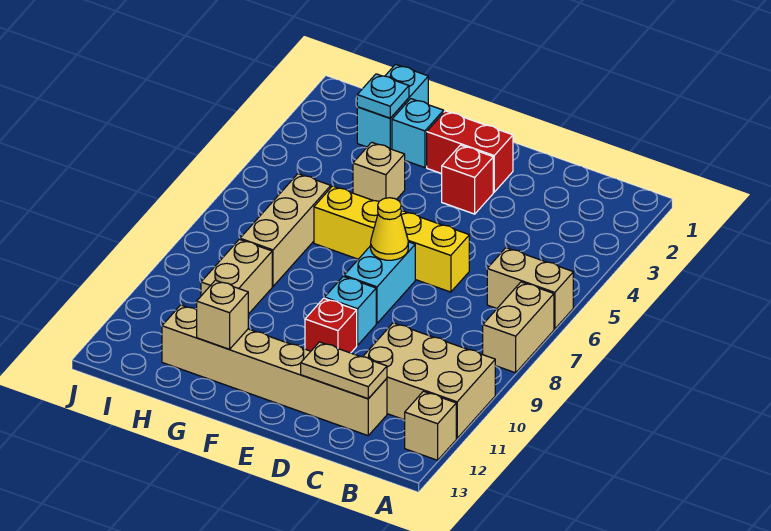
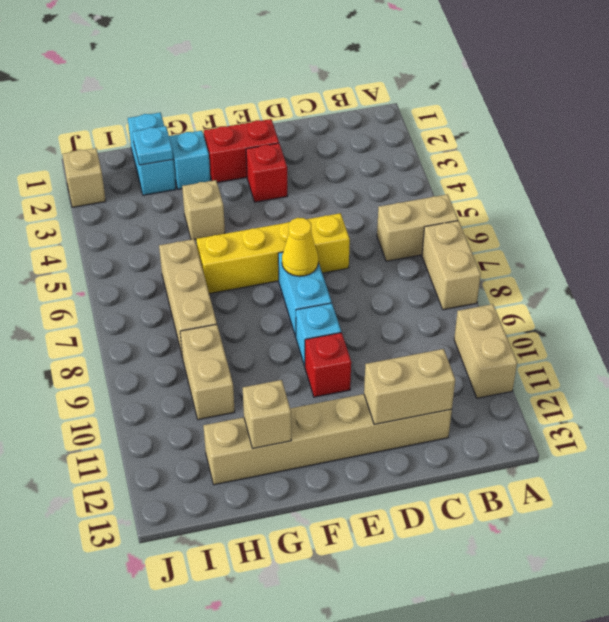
tan 2x3 brick [363,323,495,438] -> tan 1x2 brick [454,304,517,398]
tan 1x1 brick [405,391,456,460] -> tan 1x1 brick moved to [63,148,106,207]
tan 1x2 plate [301,342,387,399] -> tan 1x2 brick [364,349,455,424]

